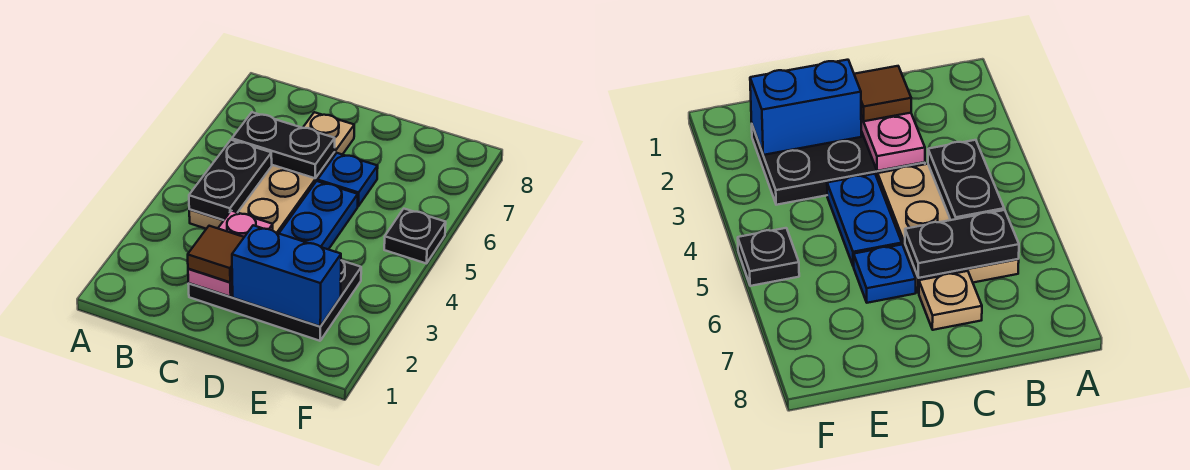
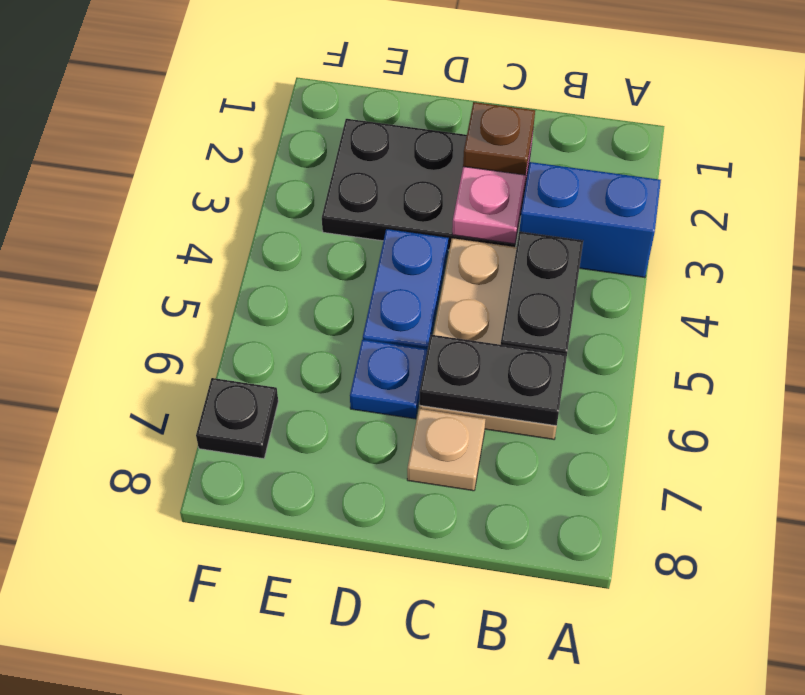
brown 1x1 tile [188,226,244,282] -> brown 1x1 plate [463,102,535,175]
blue 1x2 brick [232,225,341,326] -> blue 1x2 brick moved to [519,162,661,278]
black 1x1 plate [384,209,446,264] -> black 1x1 plate moved to [196,378,278,459]

